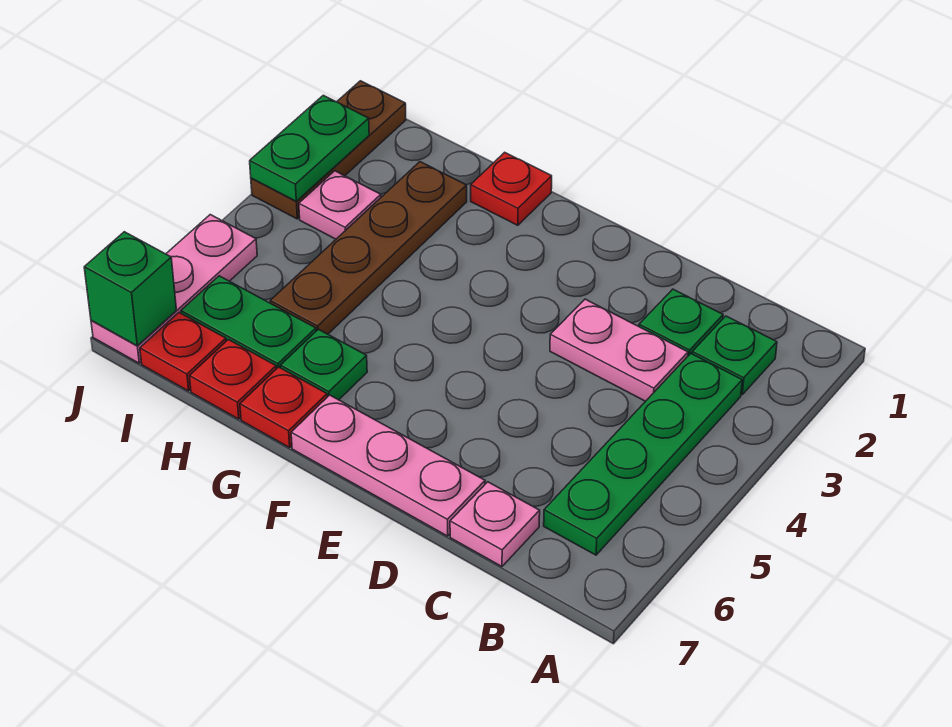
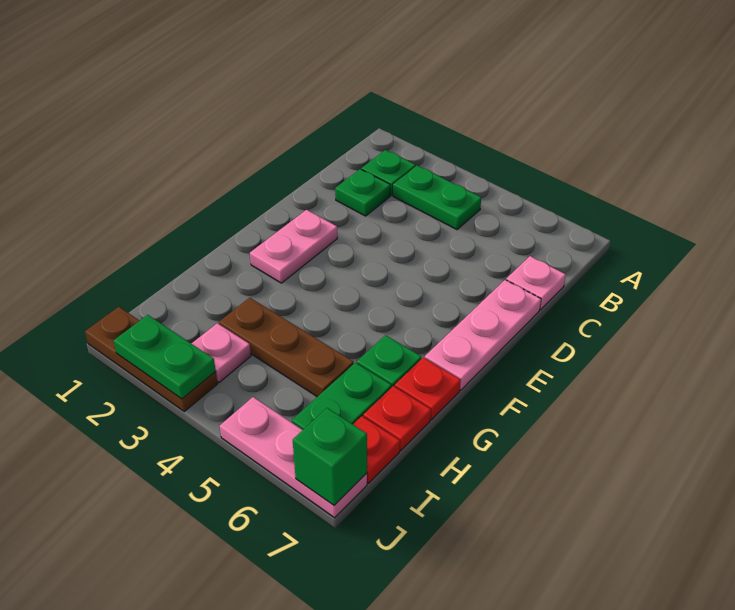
green 1x4 plate [544,354,742,555] -> green 1x2 plate [393,166,481,229]
pink 1x2 plate [550,299,688,401] -> pink 1x2 plate moved to [250,210,337,283]
red 1x1 plate [471,152,552,225] -> none
brown 1x4 plate [270,162,467,334] -> brown 1x3 plate [219,298,354,397]

